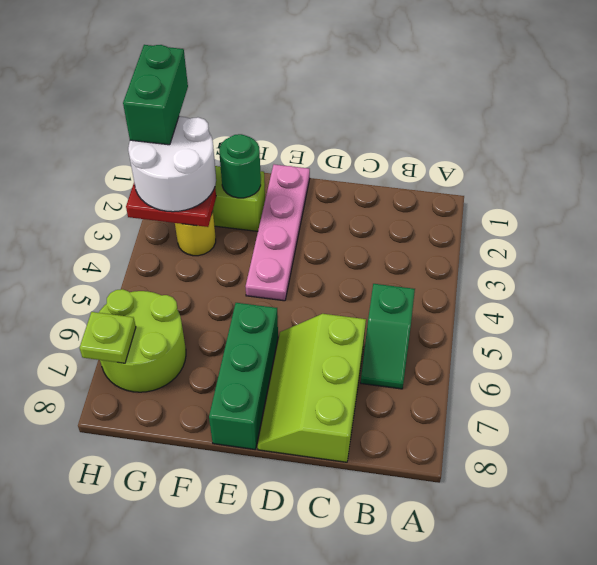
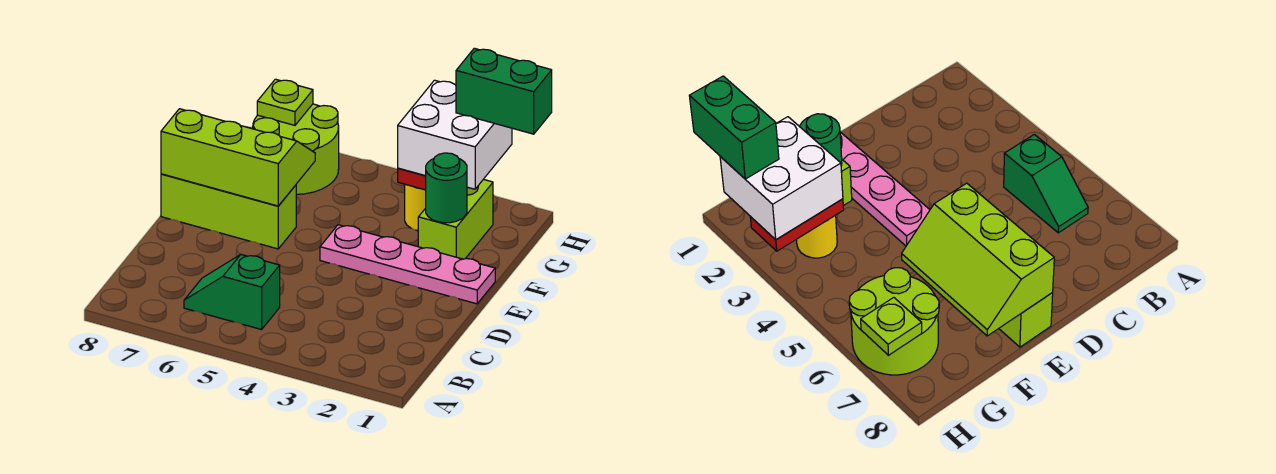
lime 2x3 slope [258,314,366,462] -> lime 2x3 slope moved to [161,109,315,206]
green 1x3 brick [209,303,278,449] -> lime 1x3 brick [161,174,296,249]
white 2x2 round brick [128,116,216,212] -> white 2x2 brick [398,80,512,189]

